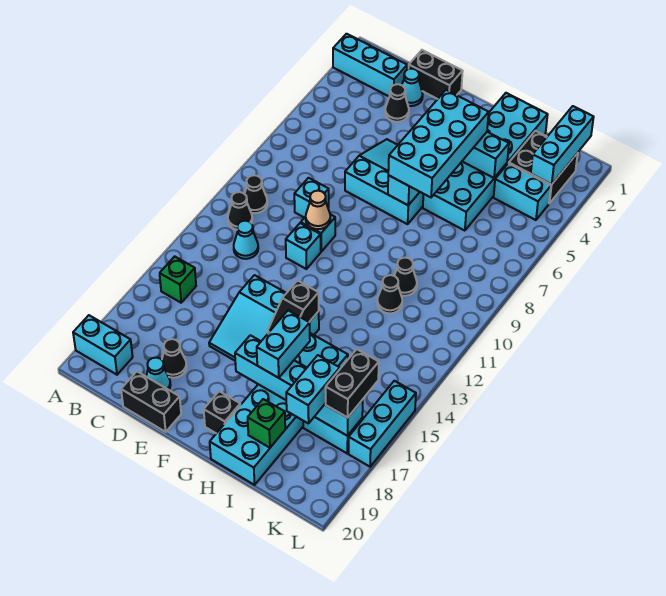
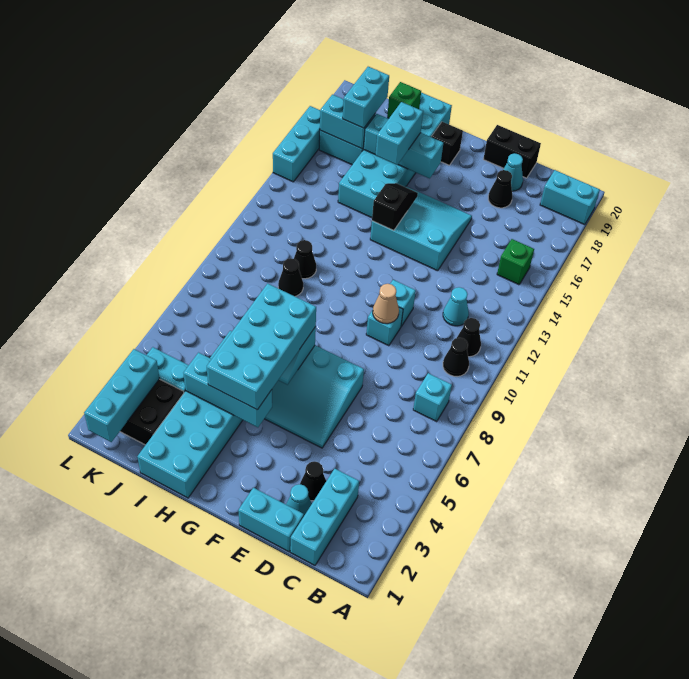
cyan 1x3 brick [333,34,407,96] -> cyan 1x3 brick turned to [290,469,359,565]
black 1x2 brick [409,50,463,99] -> cyan 1x2 brick [238,488,304,552]
cyan 1x1 brick [294,178,329,218] -> cyan 1x1 brick moved to [413,373,452,422]
black 1x2 brick [326,349,379,418] -> none

